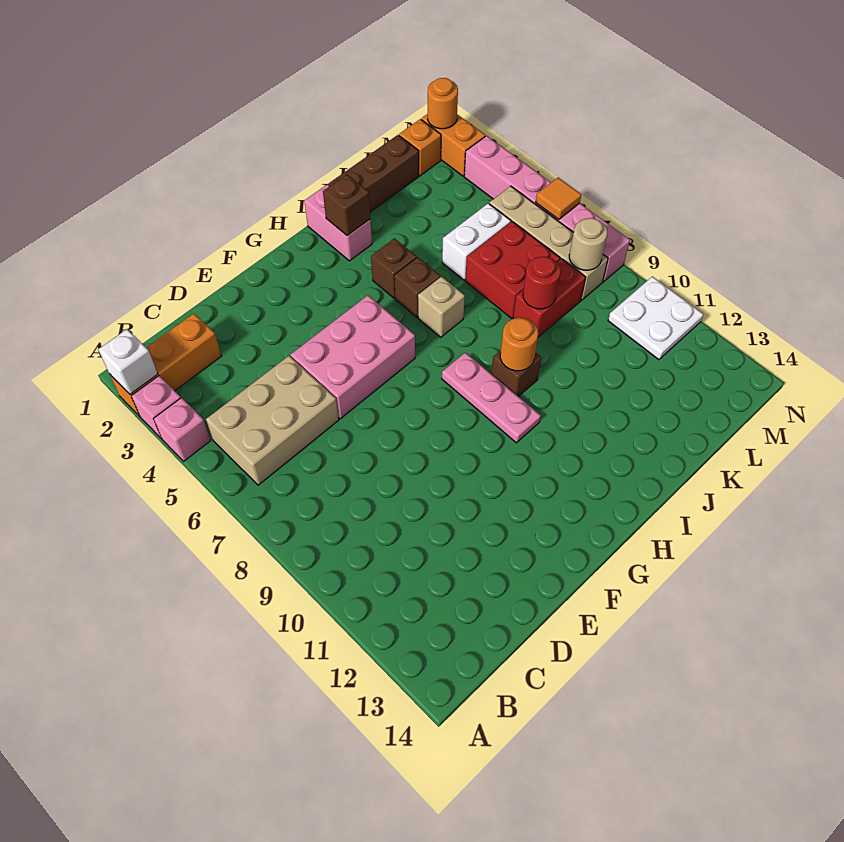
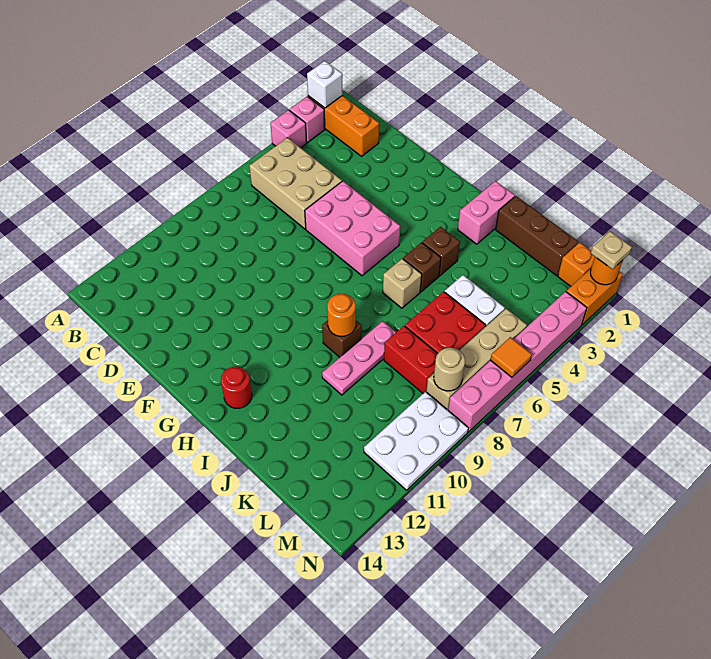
pink 1x3 plate [442,352,541,443] -> pink 1x3 plate moved to [322,321,396,395]
brown 1x1 brick [323,174,370,236] -> none
red 1x1 round brick [523,257,560,309] -> red 1x1 round brick moved to [221,367,252,408]
white 2x2 plate [608,277,703,360] -> white 2x3 plate [364,391,468,490]
none -> tan 1x1 plate [591,231,632,269]

